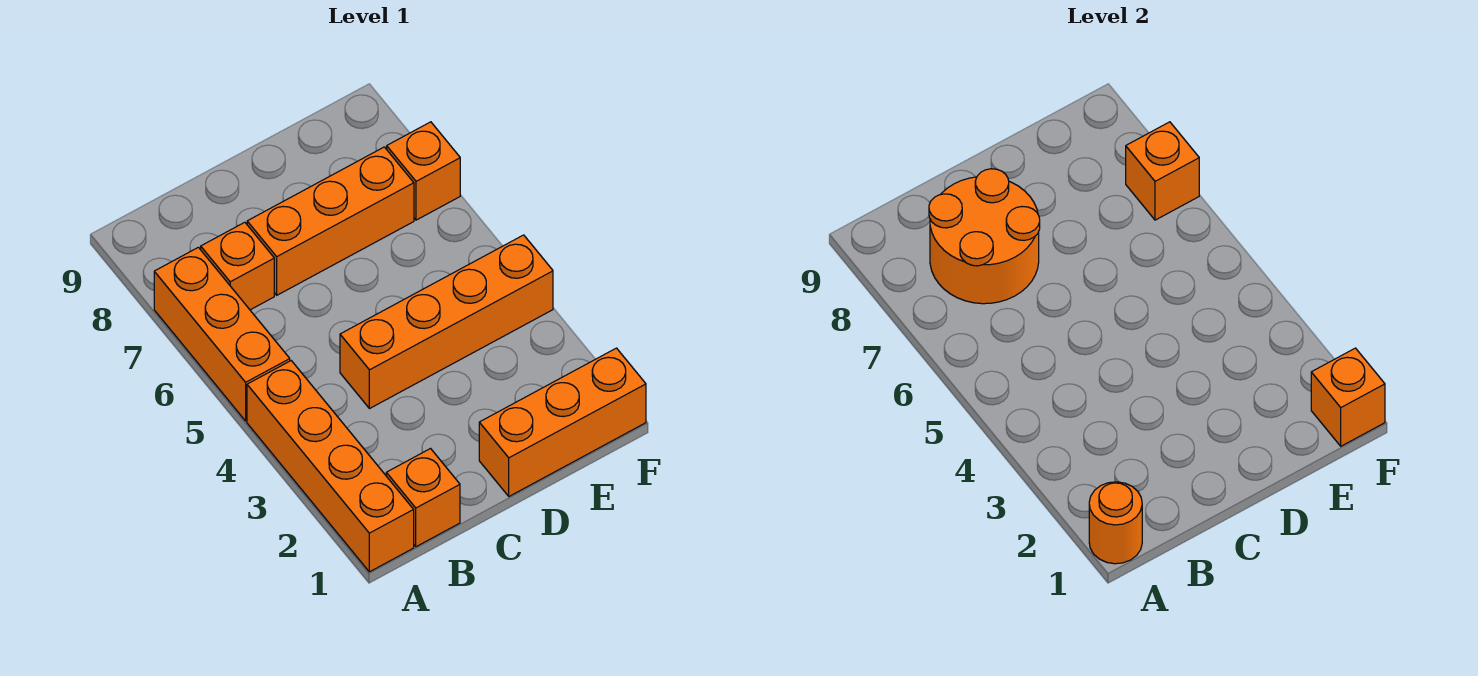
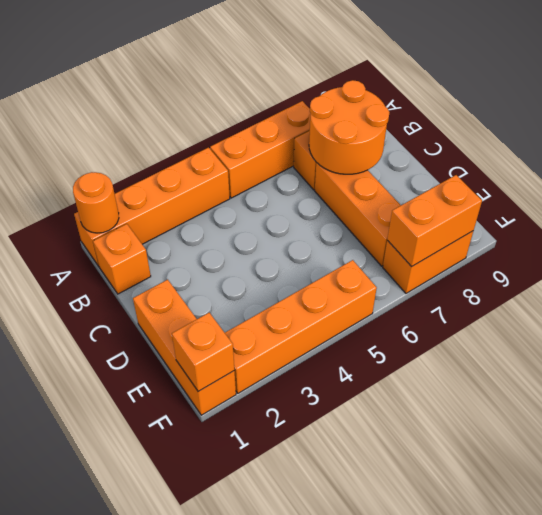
orange 1x4 brick [340,235,553,409] -> orange 1x4 brick turned to [225,260,377,393]
orange 1x1 brick [387,122,460,220] -> orange 1x2 brick [383,231,473,293]
orange 1x1 brick [1126,122,1199,220] -> orange 1x2 brick [387,175,482,267]

